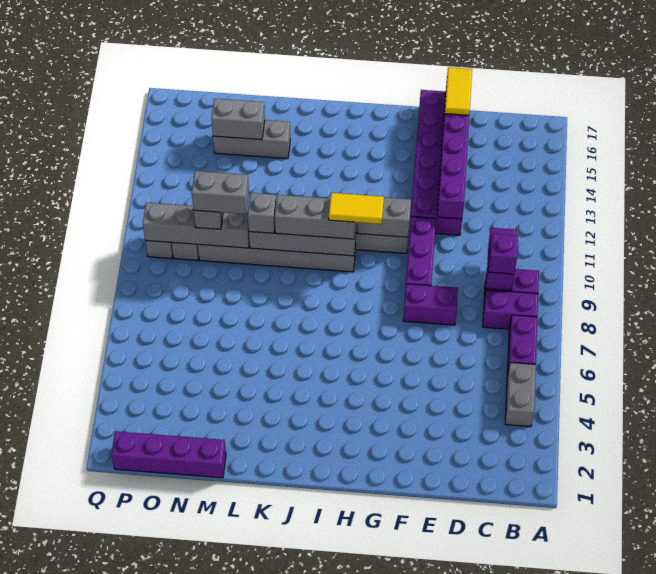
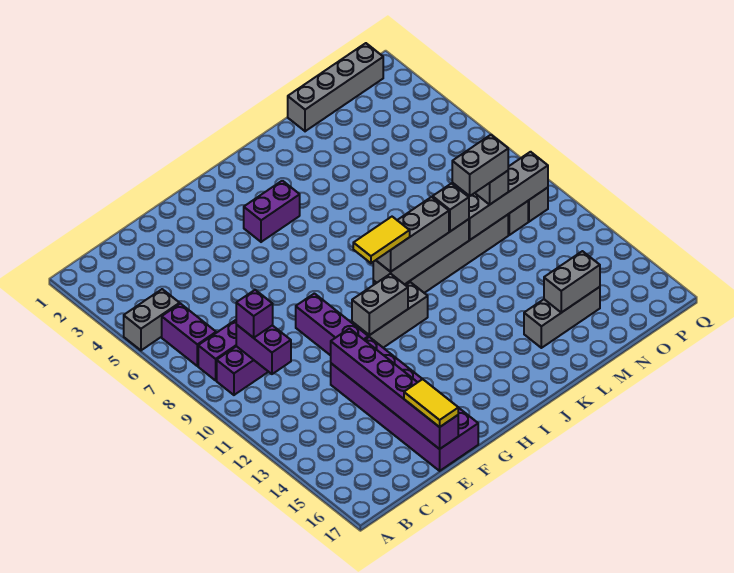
grey 1x2 brick [505,363,536,427] -> grey 1x2 brick turned to [124,289,180,350]
purple 1x2 brick [403,284,458,325] -> purple 1x2 brick moved to [244,181,300,242]
purple 1x4 brick [111,431,226,478] -> grey 1x4 brick [288,43,383,131]

